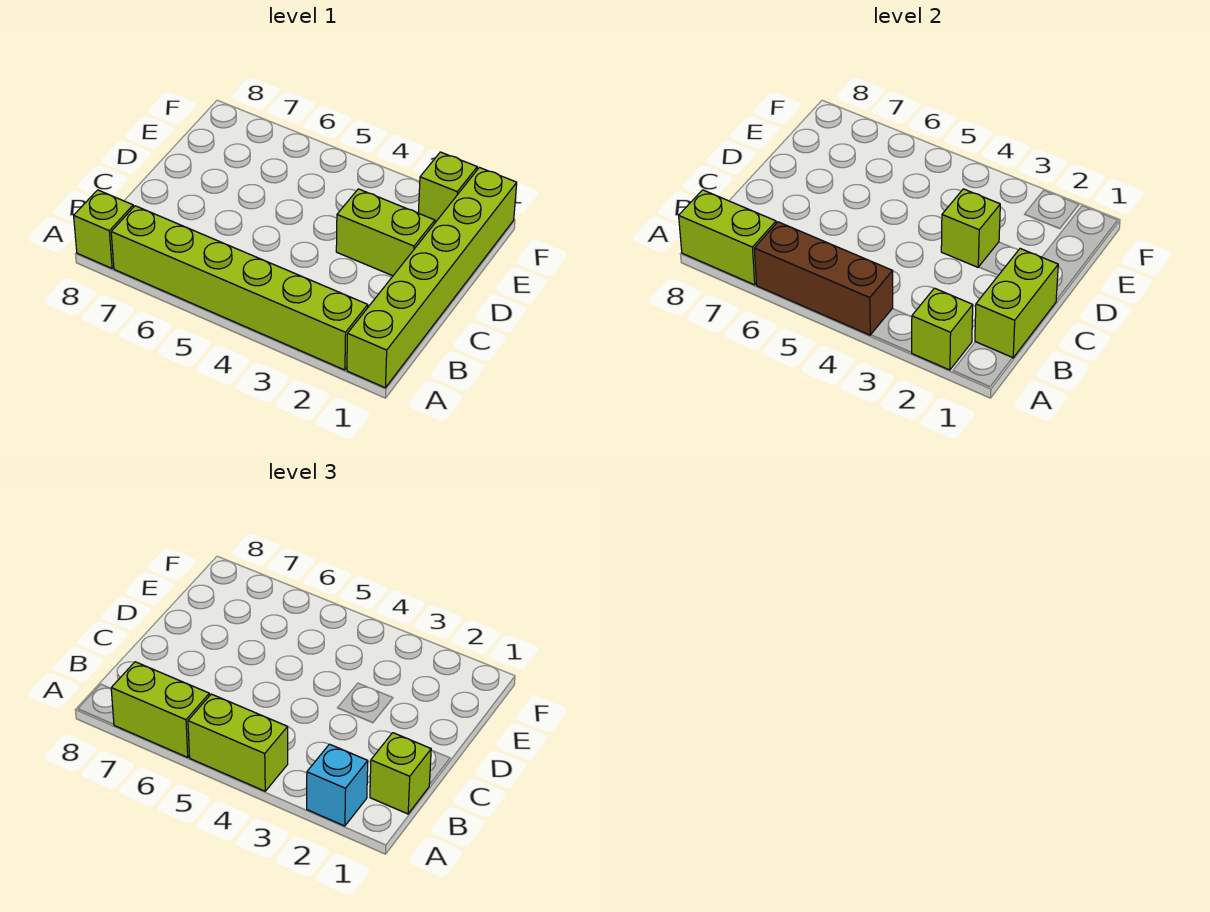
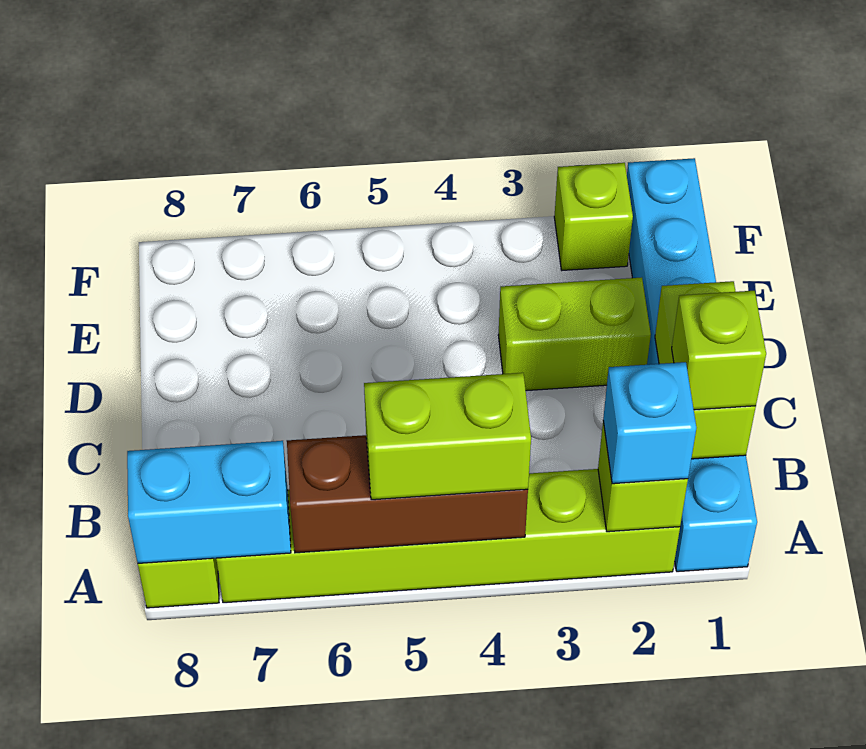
lime 1x6 brick [347,167,517,388] -> cyan 1x6 brick [627,158,757,572]
lime 1x2 brick [111,662,209,757] -> none
lime 1x2 brick [679,190,776,285] -> cyan 1x2 brick [127,441,291,563]
lime 1x1 brick [941,189,1000,267] -> none

